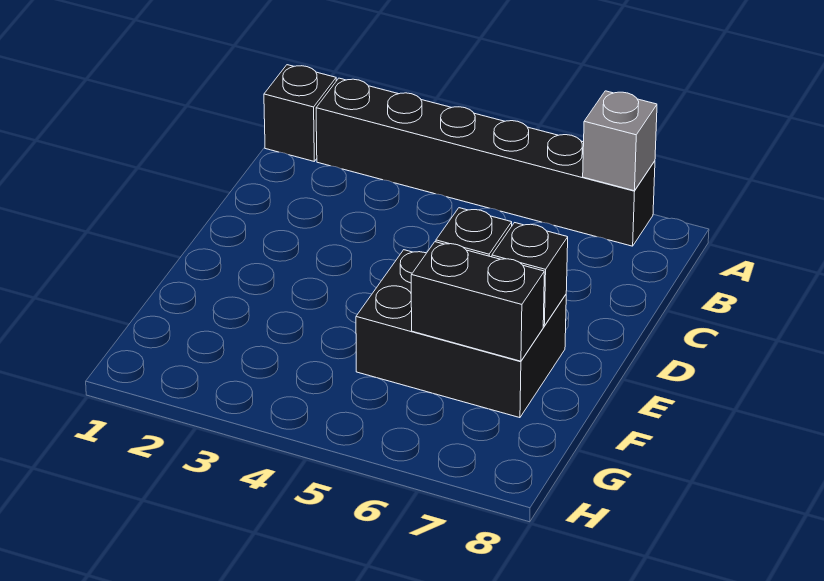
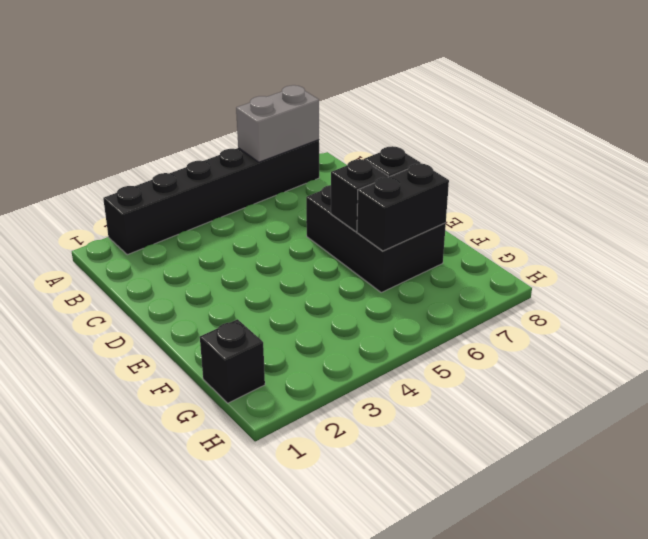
black 1x1 brick [264,65,336,161] -> black 1x1 brick moved to [200,319,265,403]
grey 1x1 brick [583,91,657,191] -> grey 1x2 brick [236,85,319,162]
black 2x3 brick [356,250,566,418] -> black 2x3 brick turned to [306,185,446,292]

